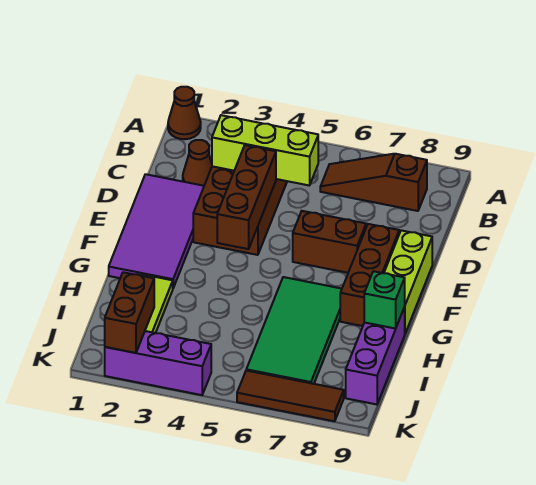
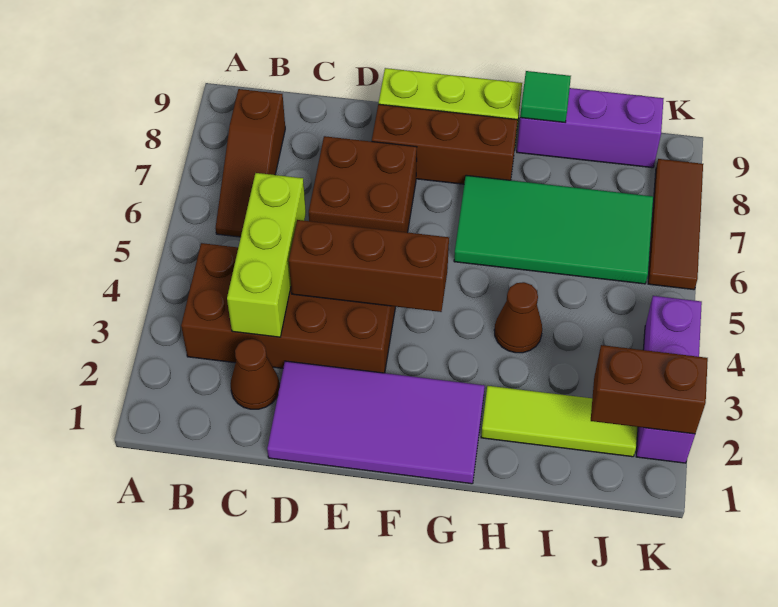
brown 1x1 cone [168,87,201,139] -> brown 1x1 cone moved to [494,282,542,353]
brown 1x2 brick [293,211,366,273] -> brown 2x2 brick [309,136,417,232]
green 1x1 brick [364,271,405,329] -> green 1x1 tile [520,71,571,122]

